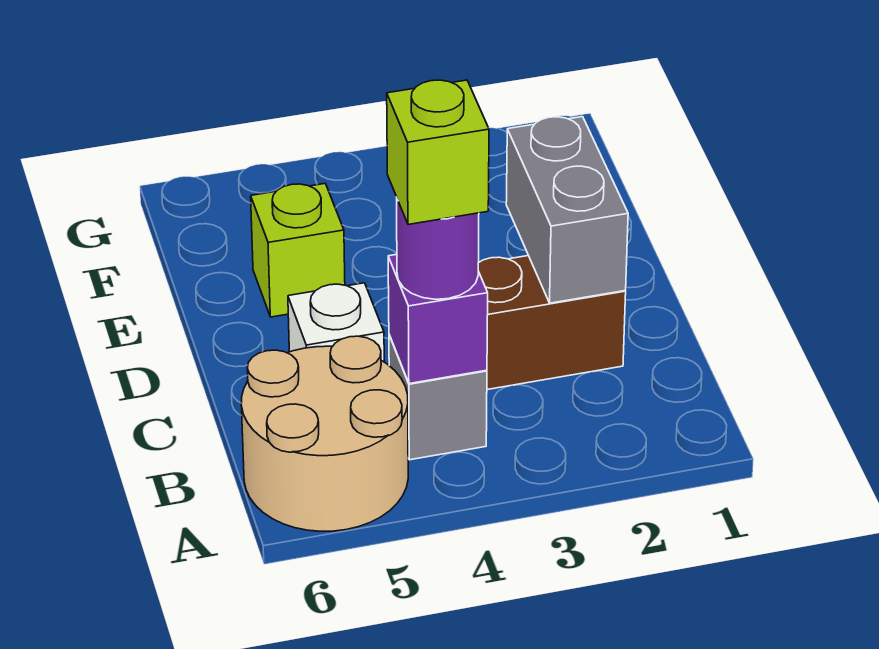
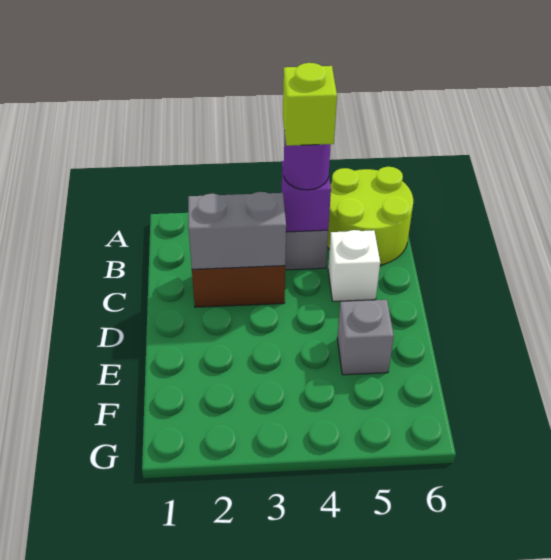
tan 2x2 round brick [241,336,408,531] -> lime 2x2 round brick [327,167,413,265]
grey 1x2 brick [506,117,628,303] -> grey 1x2 brick turned to [188,192,286,269]
lime 1x1 brick [251,184,345,317] -> grey 1x1 brick [337,300,394,375]

